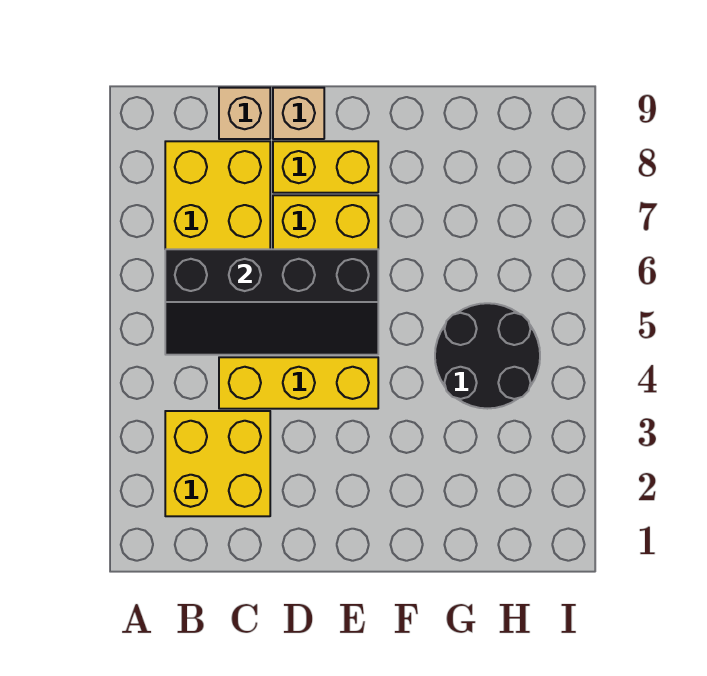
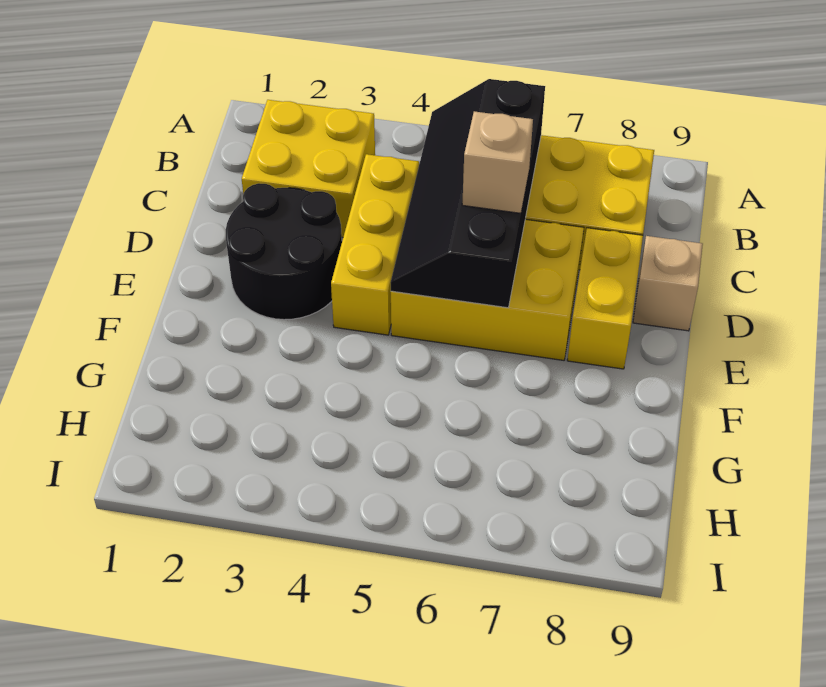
tan 1x1 brick [219,88,270,139] -> tan 1x1 brick moved to [462,111,533,213]
black 2x2 round brick [435,303,540,409] -> black 2x2 round brick moved to [226,183,342,320]

